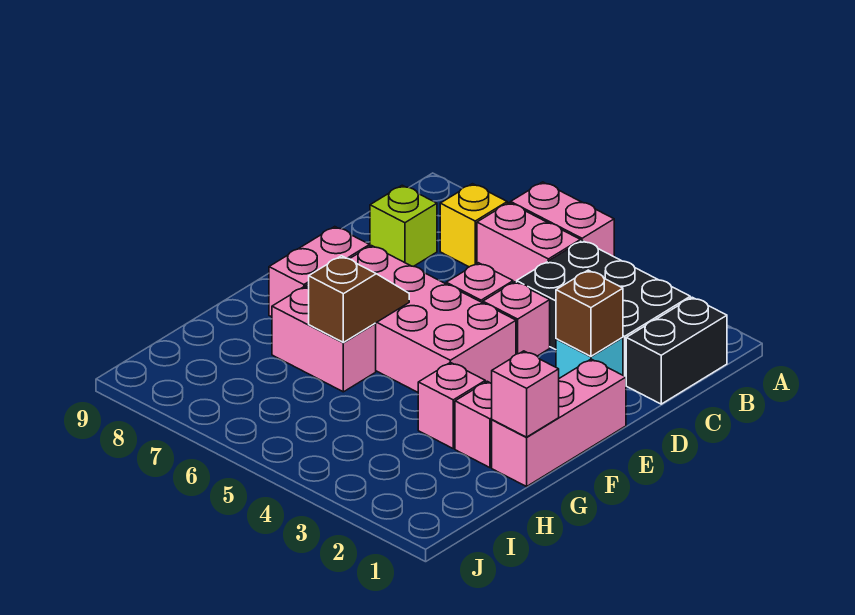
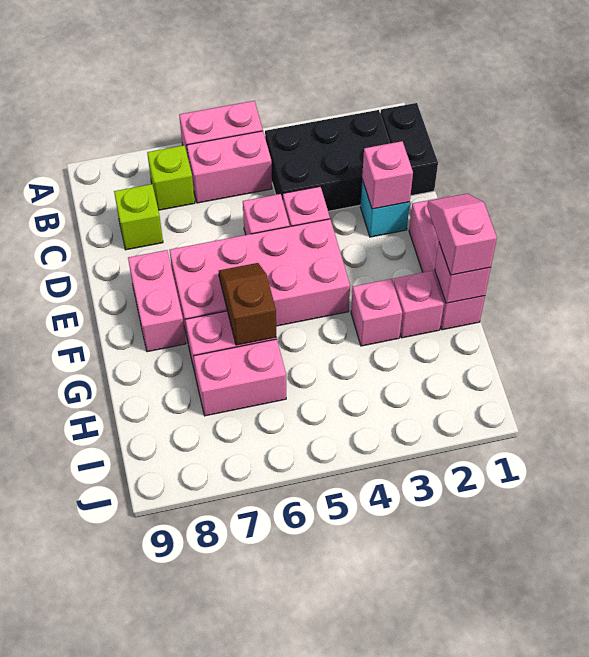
yellow 1x1 brick [440,184,507,267] -> lime 1x1 brick [147,145,195,210]
brown 1x1 brick [556,270,623,356] -> pink 1x1 brick [362,141,413,209]
none -> pink 1x2 slope [427,194,497,275]
none -> pink 1x2 brick [194,339,286,416]

